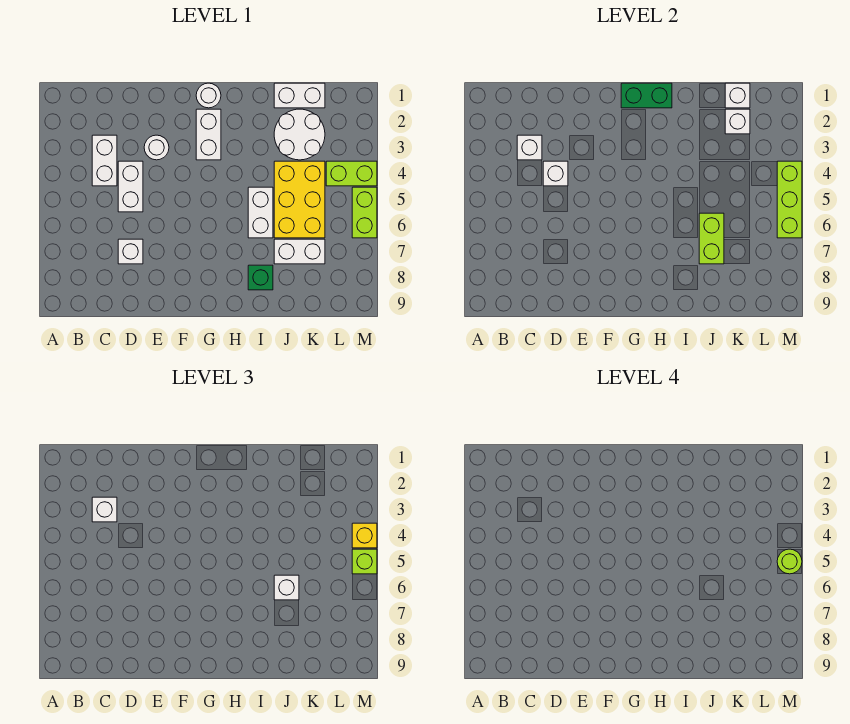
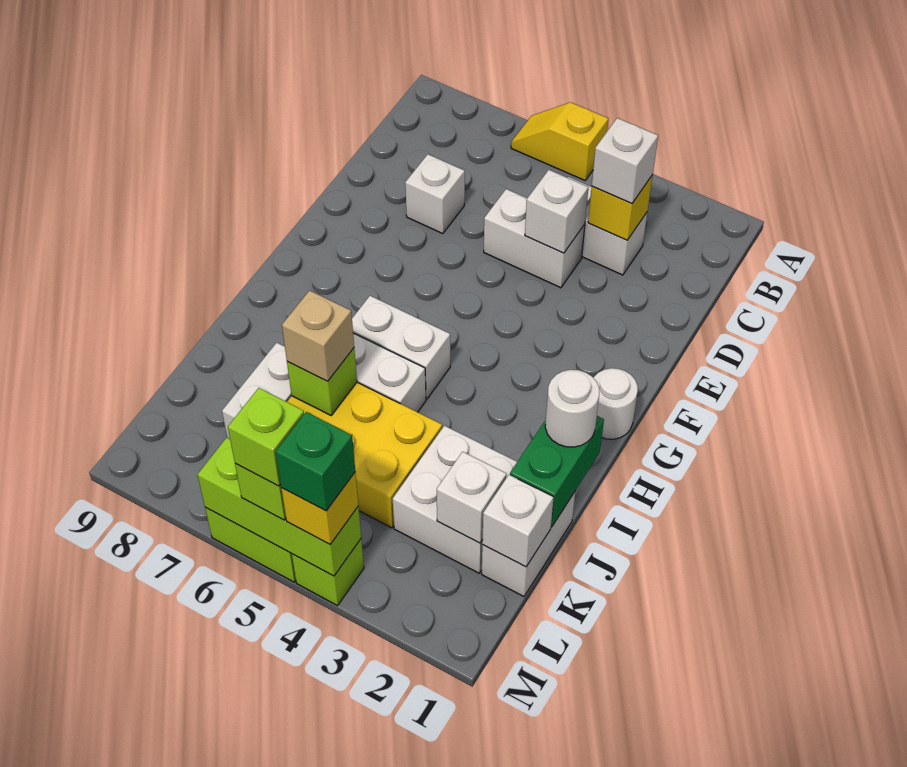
none -> yellow 1x2 slope [511,102,608,180]
white 1x1 brick [517,135,542,160] -> yellow 1x1 brick [588,175,653,240]
white 1x1 round brick [144,135,169,160] -> white 1x1 round brick moved to [545,370,599,447]
green 1x2 brick [621,83,672,108] -> green 1x2 brick moved to [510,416,604,527]
white 1x2 brick [196,109,221,160] -> white 1x2 brick moved to [352,296,450,399]
green 1x1 brick [248,265,273,290] -> green 1x1 brick moved to [276,412,355,511]
white 2x2 round brick [274,109,325,160] -> white 2x2 brick [393,426,517,573]
lime 1x2 brick [699,213,724,264] -> lime 1x1 brick [287,348,357,415]
white 1x1 brick [274,575,299,600] -> tan 1x1 brick [282,291,354,381]
lime 1x2 brick [326,161,377,186] -> lime 1x1 brick [292,539,364,606]
lime 1x1 round brick [777,549,802,574] -> lime 1x1 brick [228,388,304,486]

